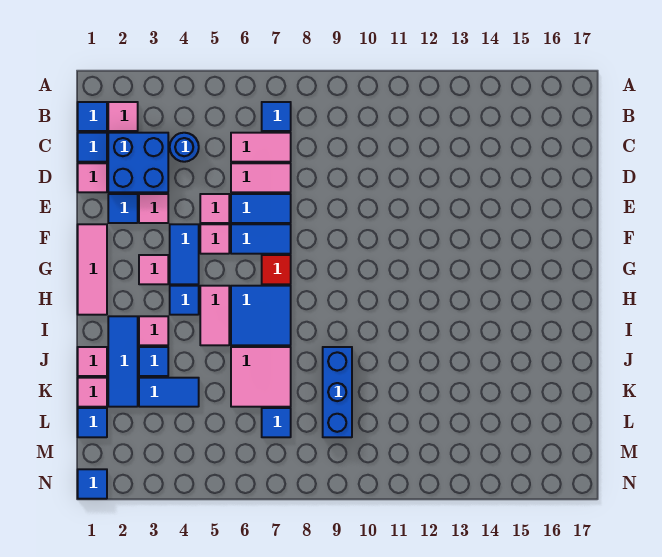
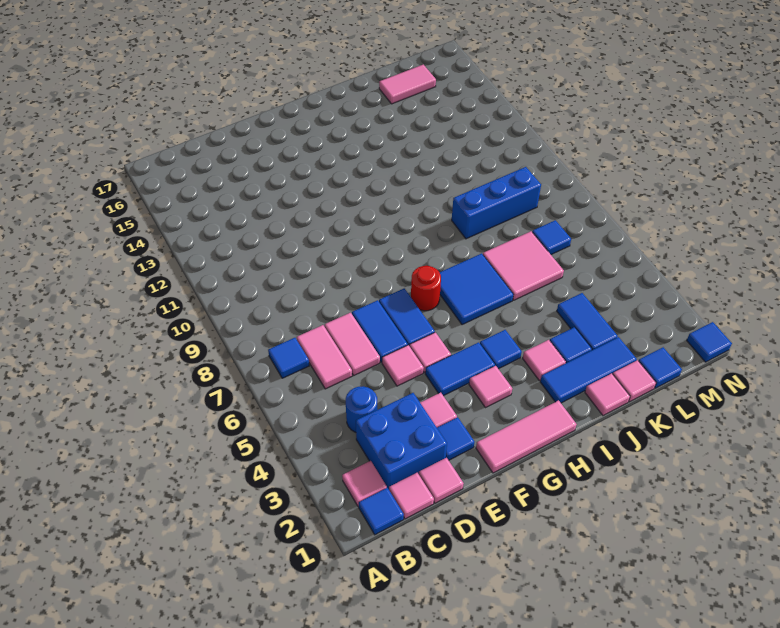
blue 1x1 tile [78,133,107,162] -> pink 1x1 tile [389,473,434,519]
red 1x1 tile [262,255,291,284] -> red 1x1 round brick [411,266,441,311]
pink 1x2 tile [200,286,229,345] -> pink 1x2 tile moved to [379,65,436,104]

